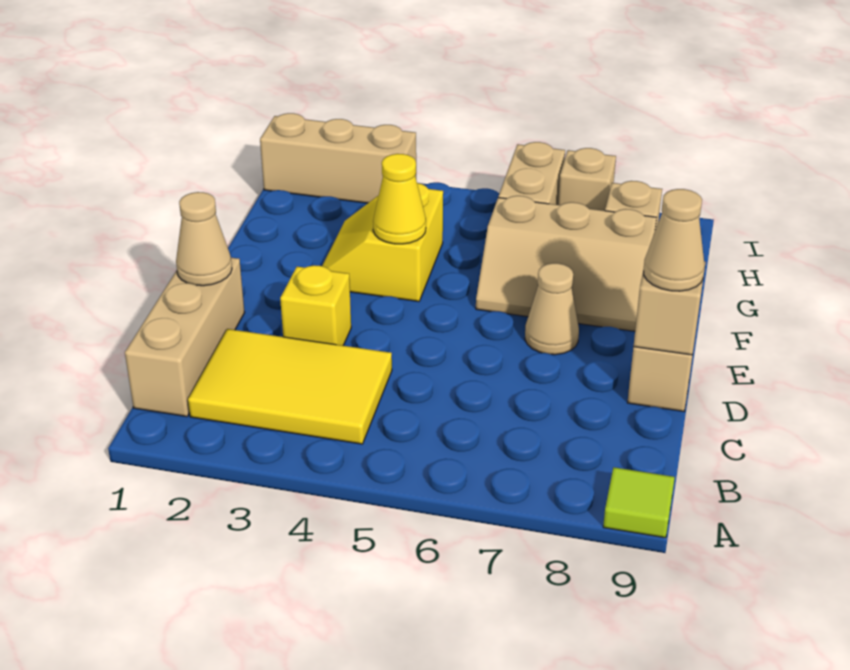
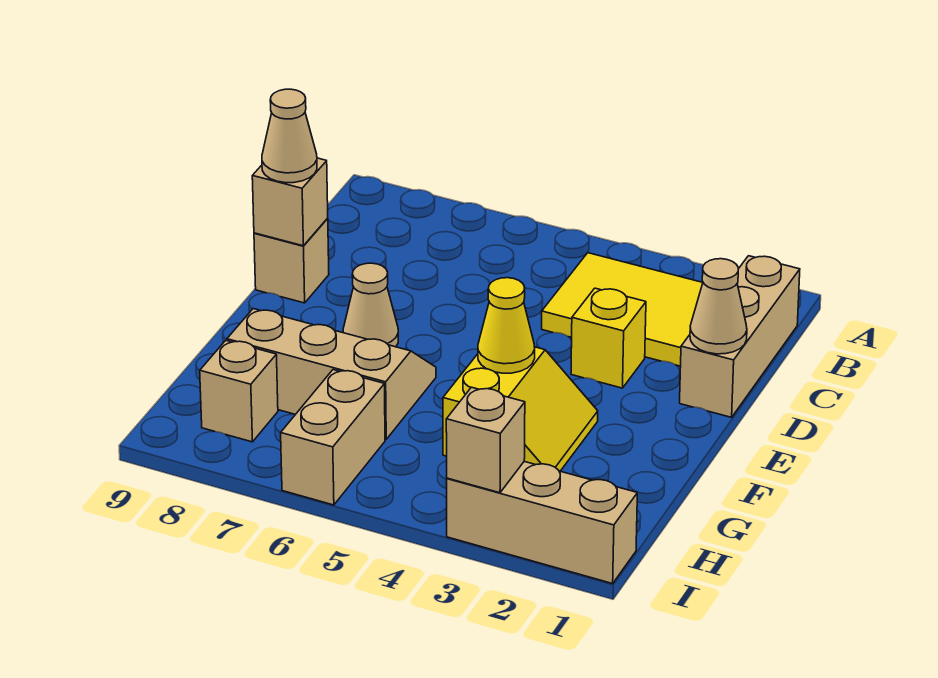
lime 1x1 tile [603,467,675,538] -> none
tan 1x1 brick [558,148,616,211] -> tan 1x1 brick moved to [446,387,525,493]

